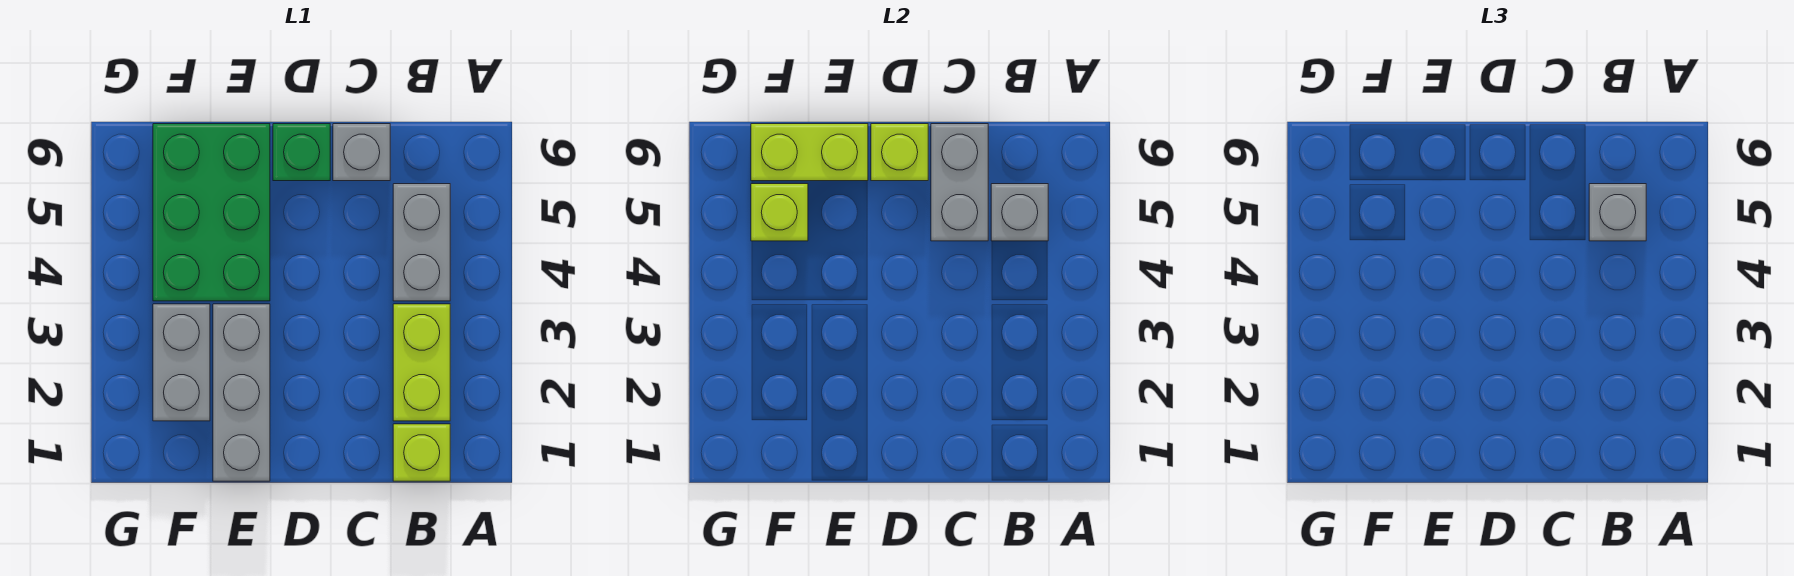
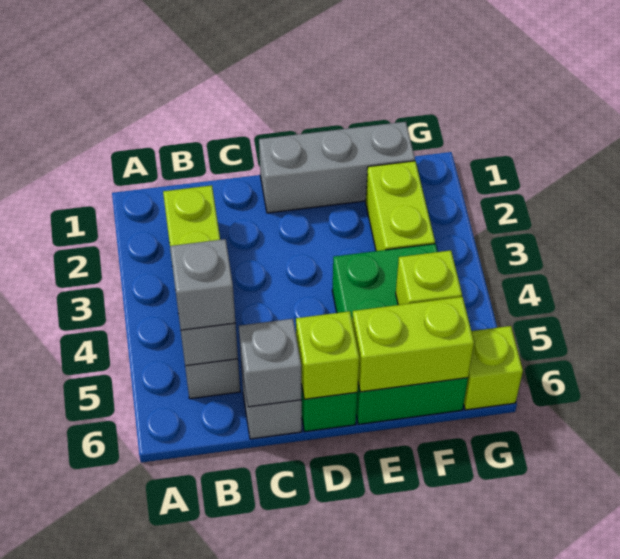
lime 1x1 brick [393,424,450,481] -> lime 1x1 brick moved to [464,326,523,410]
grey 1x2 brick [931,124,988,241] -> grey 1x1 brick [239,319,301,407]
grey 1x3 brick [213,304,270,481] -> grey 1x3 brick turned to [259,122,415,213]
grey 1x2 brick [153,304,210,421] -> lime 1x2 brick [366,161,435,251]

